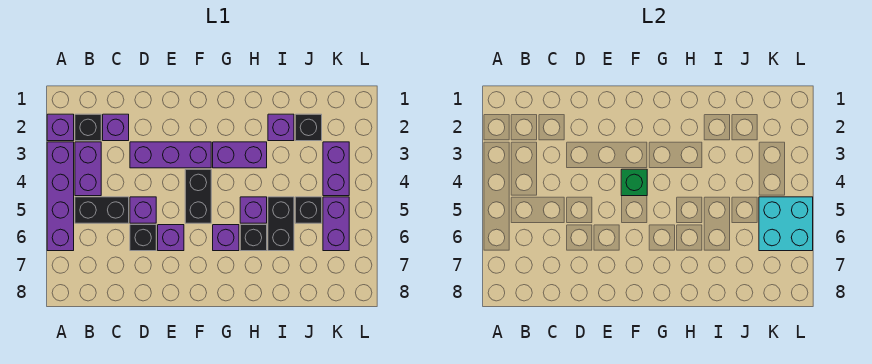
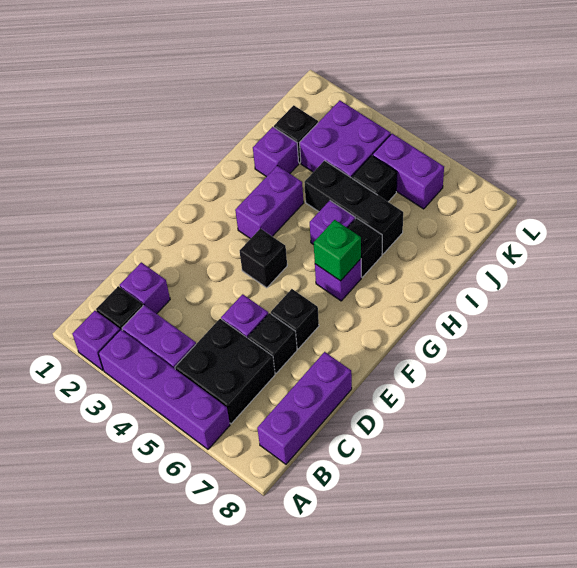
black 1x2 brick [75,197,129,223] -> black 2x2 brick [175,319,275,424]
purple 1x3 brick [130,142,211,168] -> purple 1x3 brick moved to [257,352,352,464]
purple 1x1 brick [158,225,184,251] -> black 1x1 brick [271,289,319,349]
black 1x2 brick [185,169,211,223] -> black 1x1 brick [240,228,287,288]
green 1x1 brick [621,169,647,196] -> green 1x1 brick moved to [314,220,361,281]
black 1x2 brick [268,197,294,251] -> black 1x3 brick [304,161,403,254]
purple 1x2 brick [323,142,349,196] -> purple 2x2 brick [300,100,391,178]
cyan 2x2 brick [759,197,813,251] -> none

